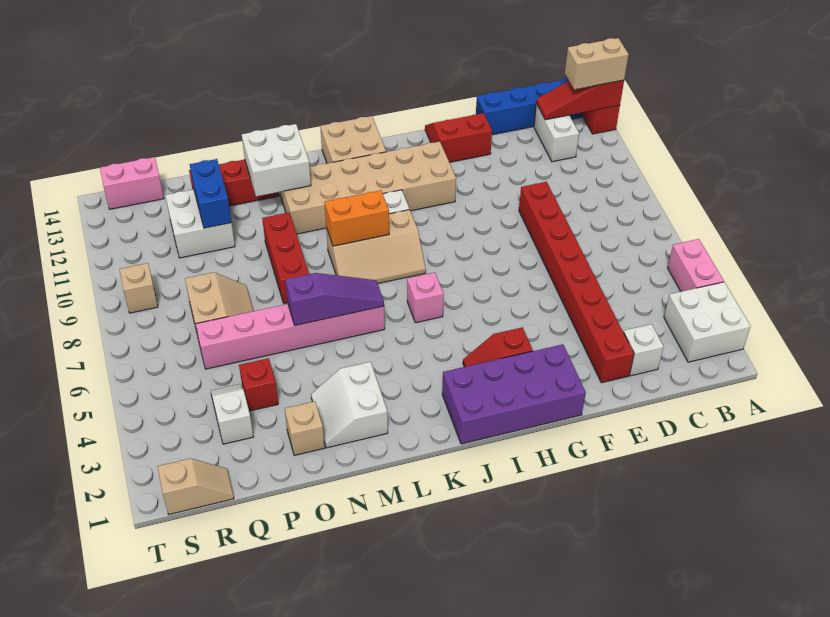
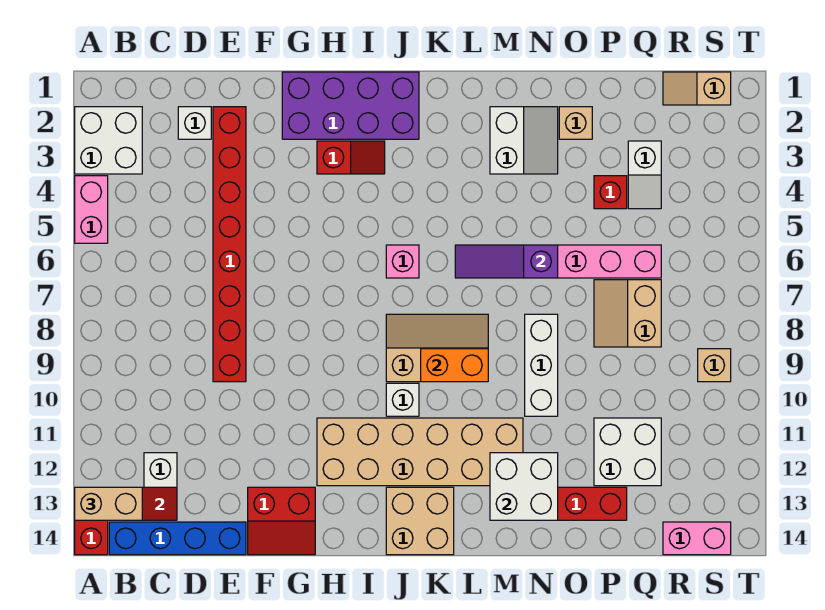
red 1x3 brick [262,213,309,304] -> white 1x3 brick [525,314,558,416]
blue 1x2 brick [190,159,232,228] -> none

